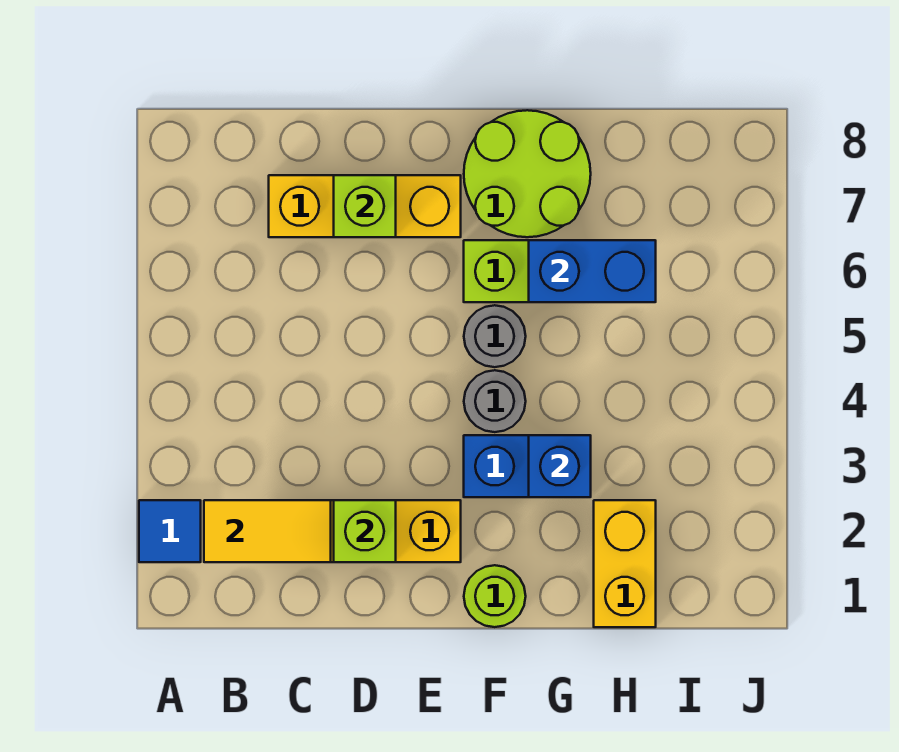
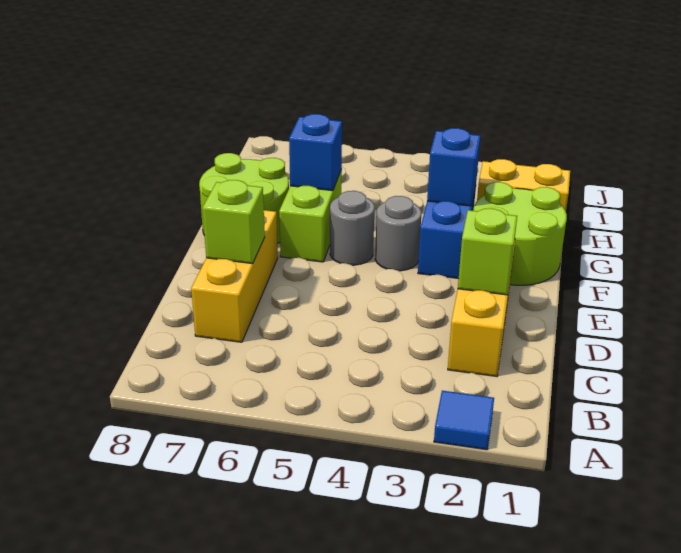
yellow 1x2 tile [204,500,331,562] -> none
lime 1x1 round brick [464,565,526,627] -> lime 2x2 round brick [473,182,567,285]
blue 1x2 brick [529,240,656,302] -> blue 1x1 brick [289,114,342,191]

